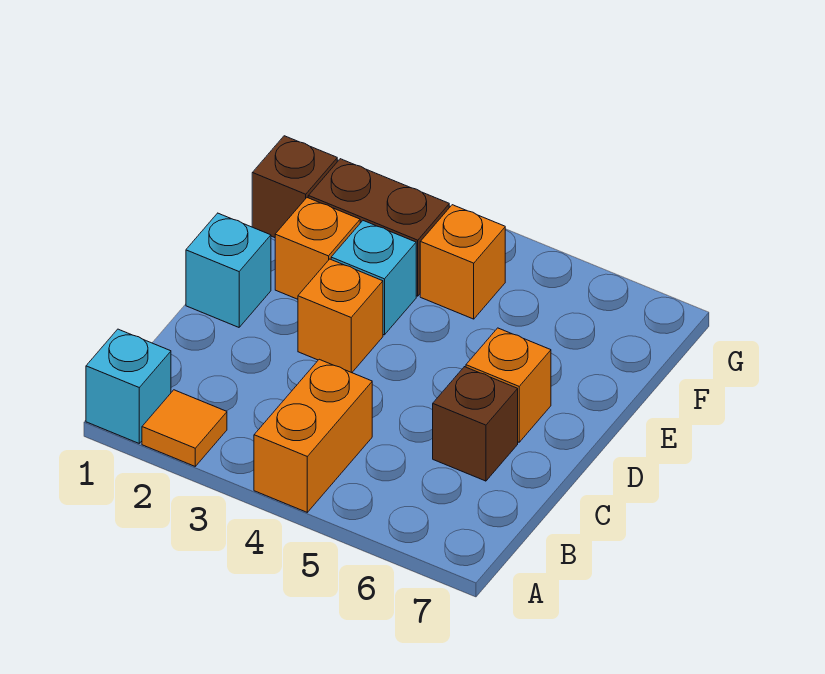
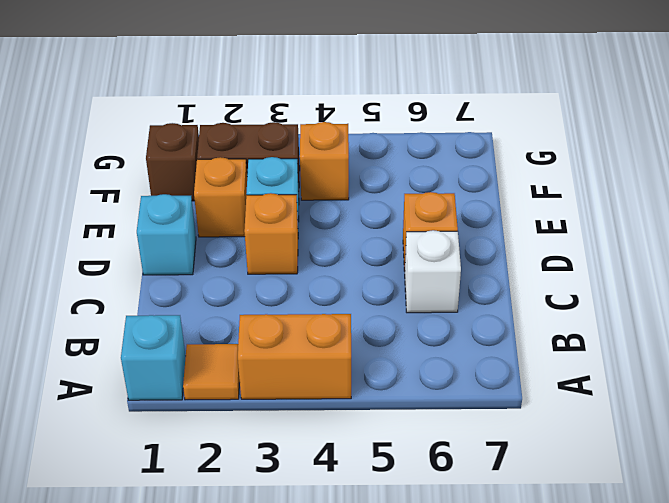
orange 1x2 brick [254,359,372,512] -> orange 1x2 brick turned to [238,314,351,399]
brown 1x1 brick [433,367,518,481] -> white 1x1 brick [405,230,461,313]

